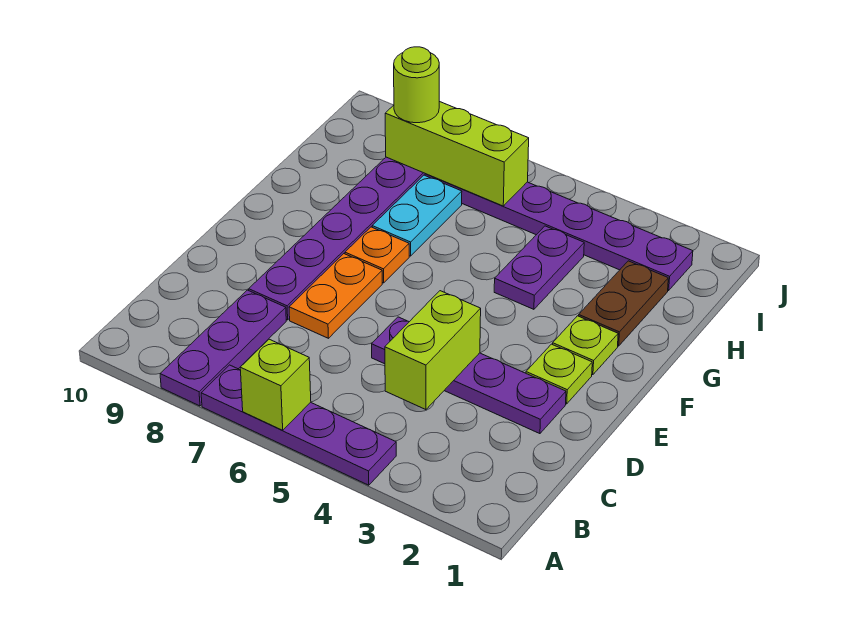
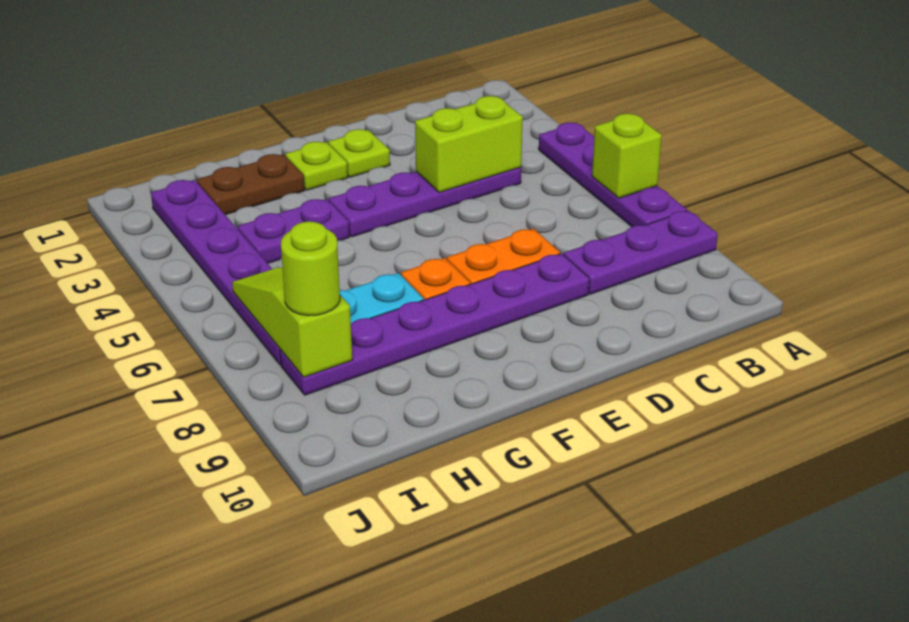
purple 1x4 plate [372,317,566,434] -> purple 1x4 plate turned to [329,167,521,237]
lime 1x3 brick [385,101,529,206] -> lime 1x3 slope [232,267,352,377]

